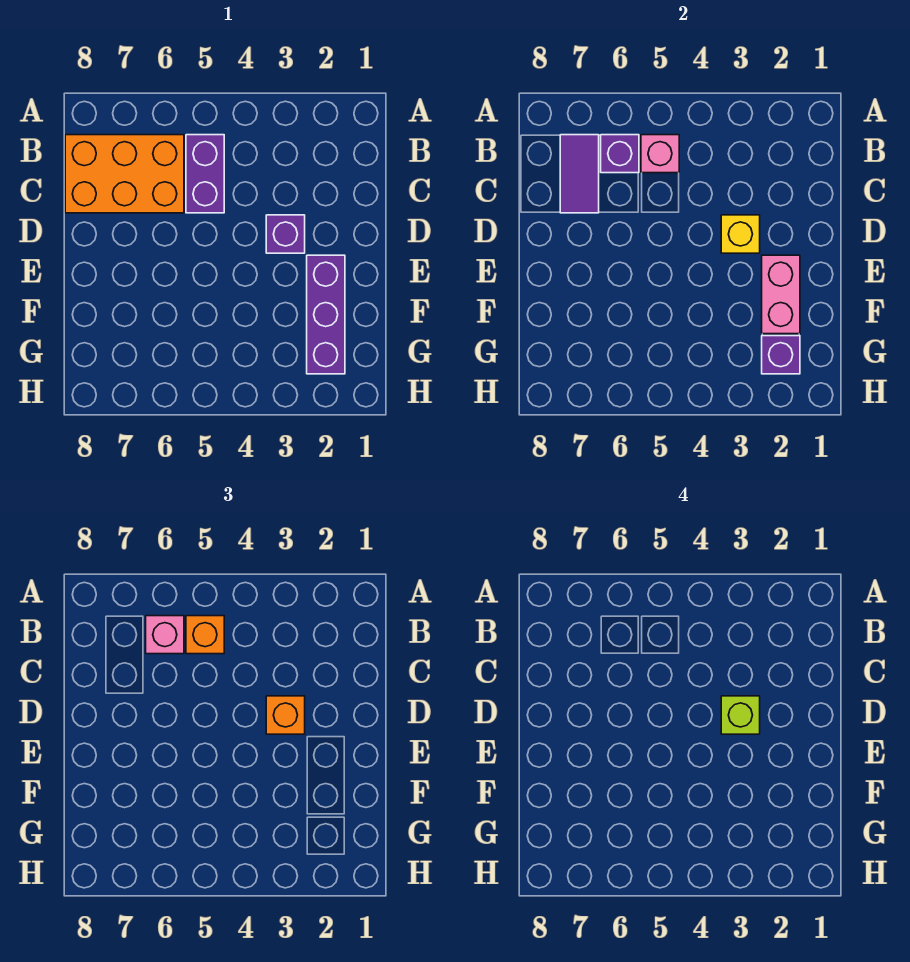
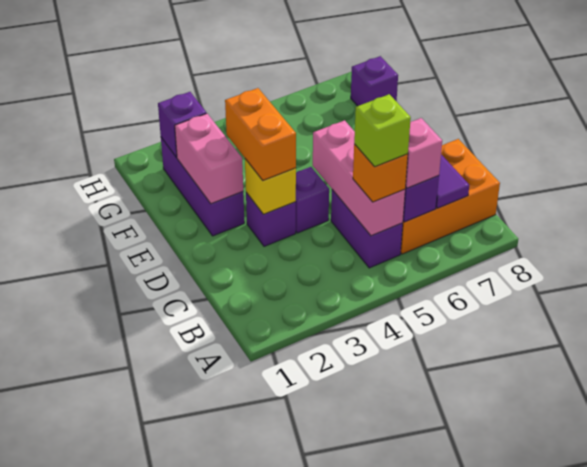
pink 1x1 brick [641,135,679,173] -> pink 1x3 brick [313,120,405,236]
orange 1x1 brick [266,696,305,734] -> orange 1x2 brick [225,88,296,181]
lime 1x1 brick [721,696,760,734] -> lime 1x1 brick moved to [354,94,411,167]
none -> purple 1x1 brick [296,167,329,233]
none -> purple 1x1 brick [351,56,398,106]

